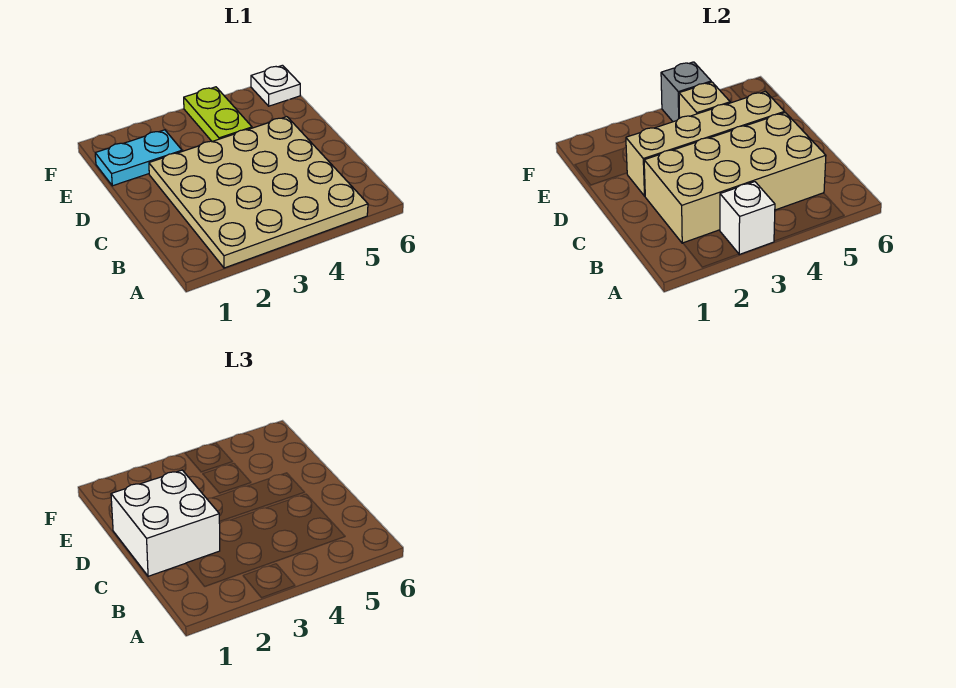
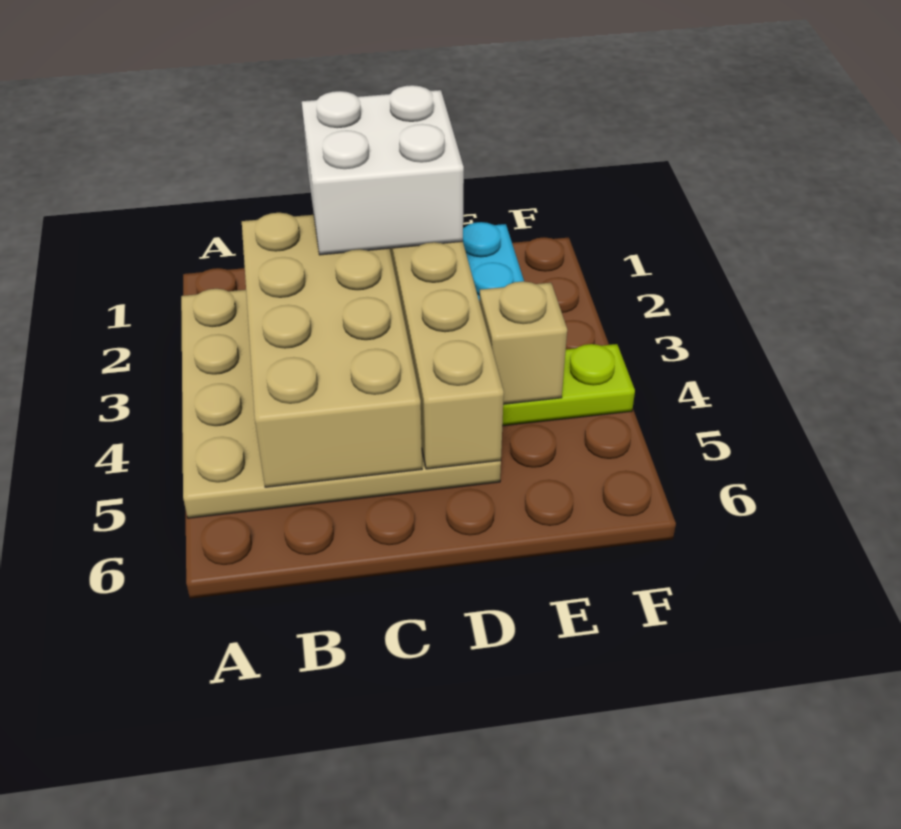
white 1x1 brick [720,182,775,254] -> none
grey 1x1 brick [661,62,711,122] -> none
white 1x1 plate [251,65,300,106] -> none

